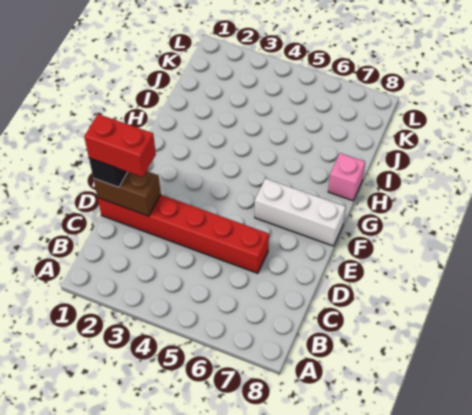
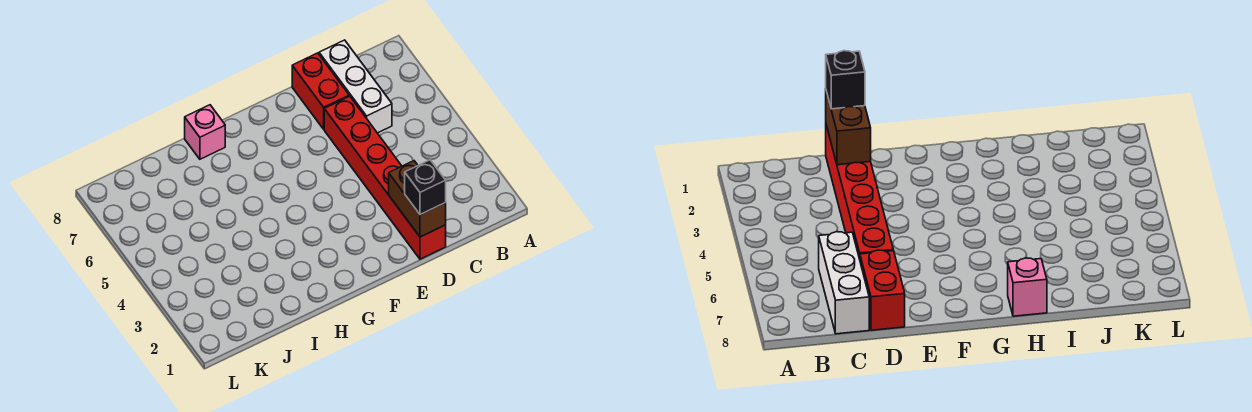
red 1x2 brick [84,114,156,177] -> red 1x2 brick moved to [292,53,349,129]
white 1x3 brick [255,178,346,246] -> white 1x3 brick moved to [319,40,392,133]

